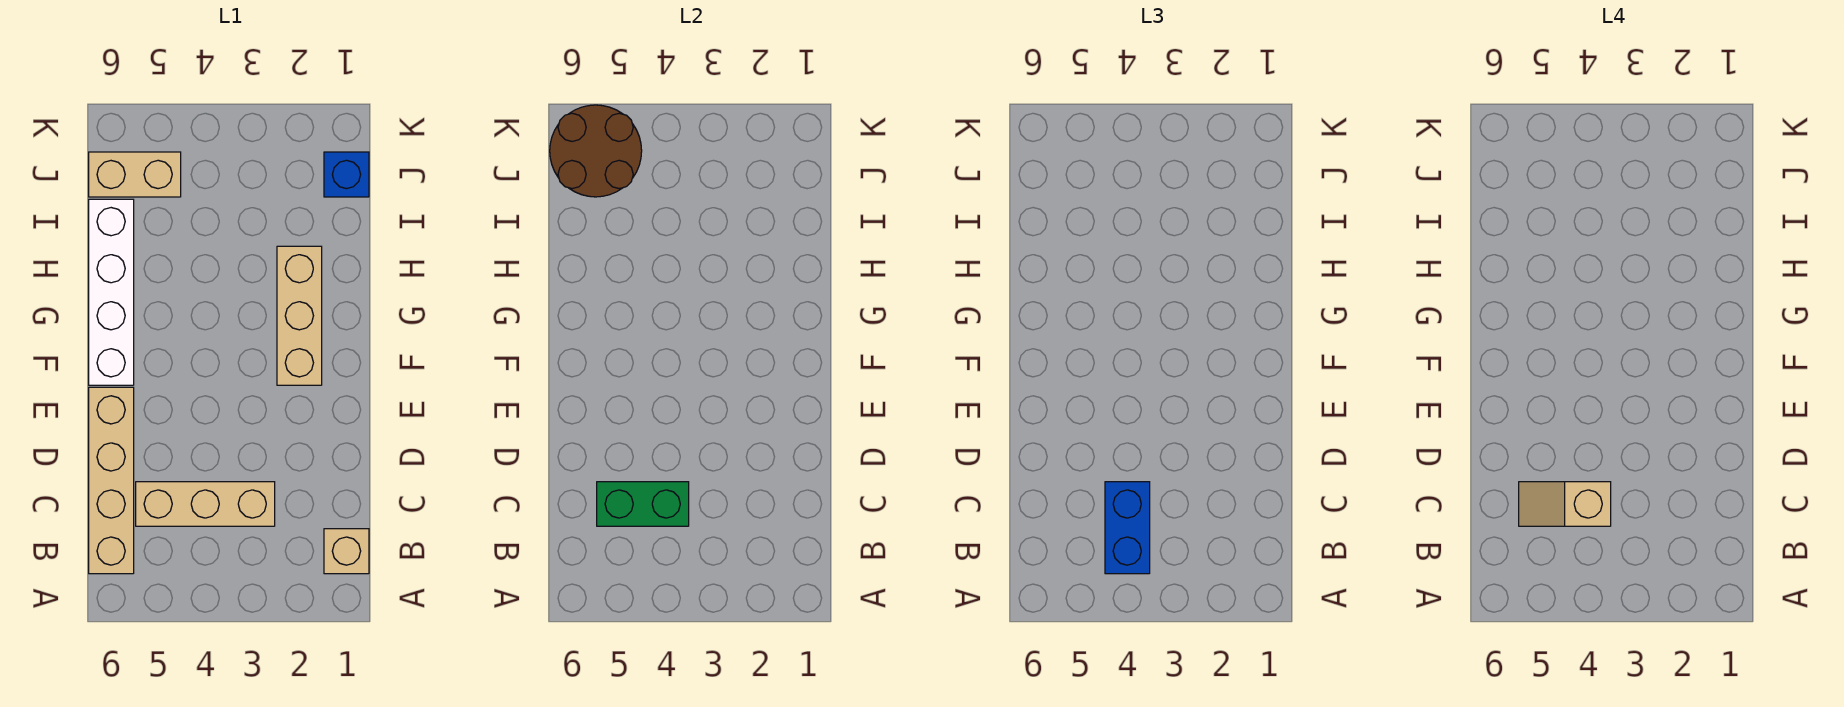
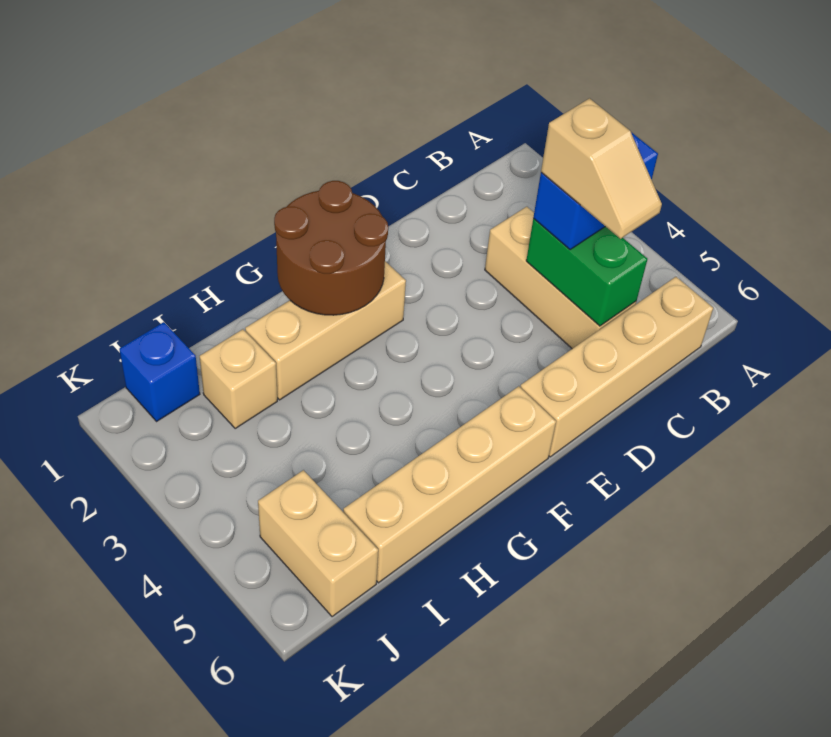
tan 1x1 brick [324,529,369,574] -> tan 1x1 brick moved to [200,329,277,429]
white 1x4 brick [89,199,134,385] -> tan 1x4 brick [343,386,556,583]
brown 2x2 round brick [550,105,642,197] -> brown 2x2 round brick moved to [274,181,388,315]

